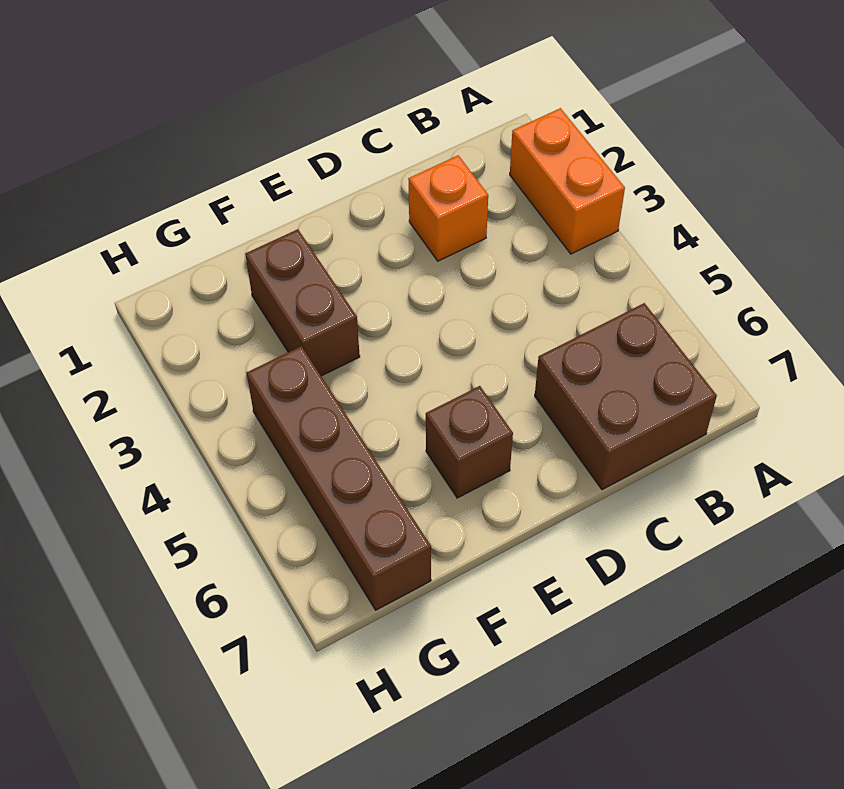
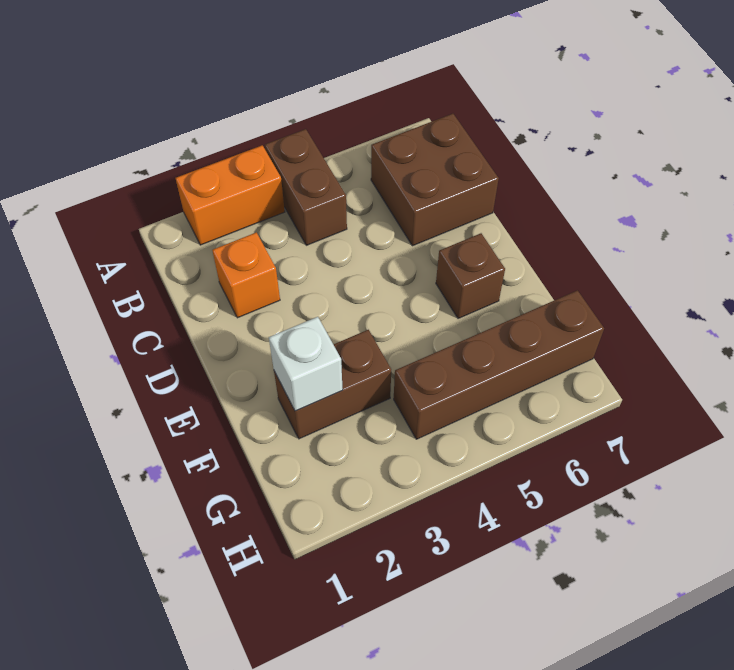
none -> brown 1x2 brick [265,129,347,245]
none -> white 1x1 brick [269,317,343,411]

